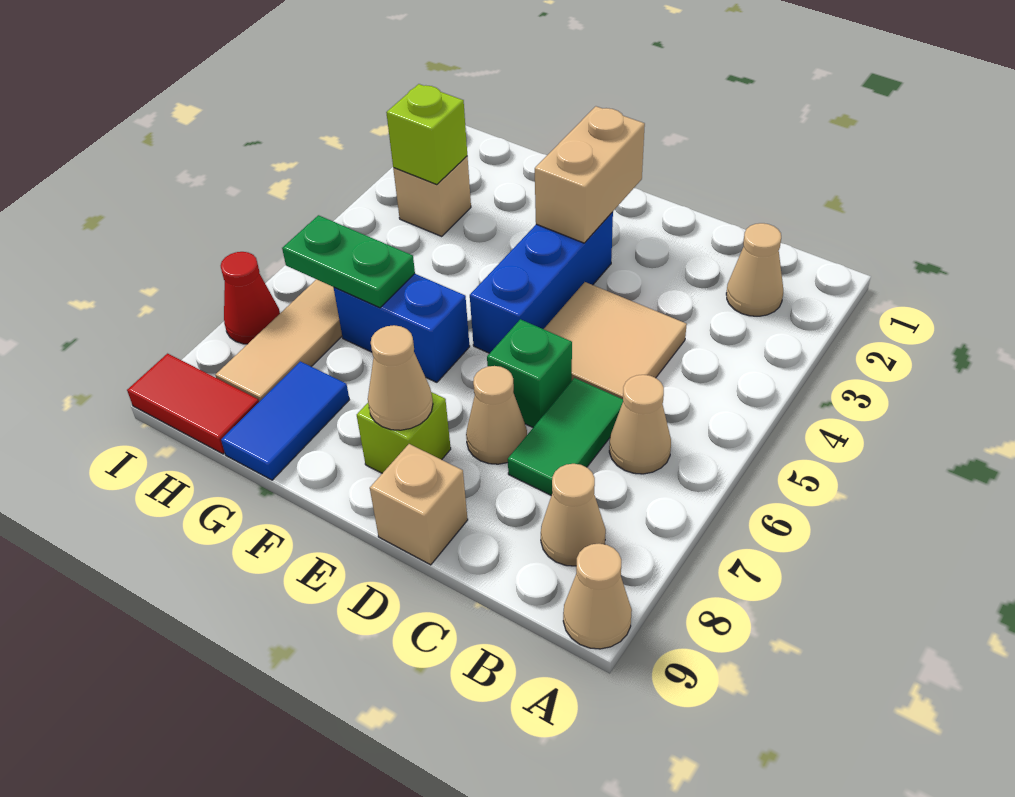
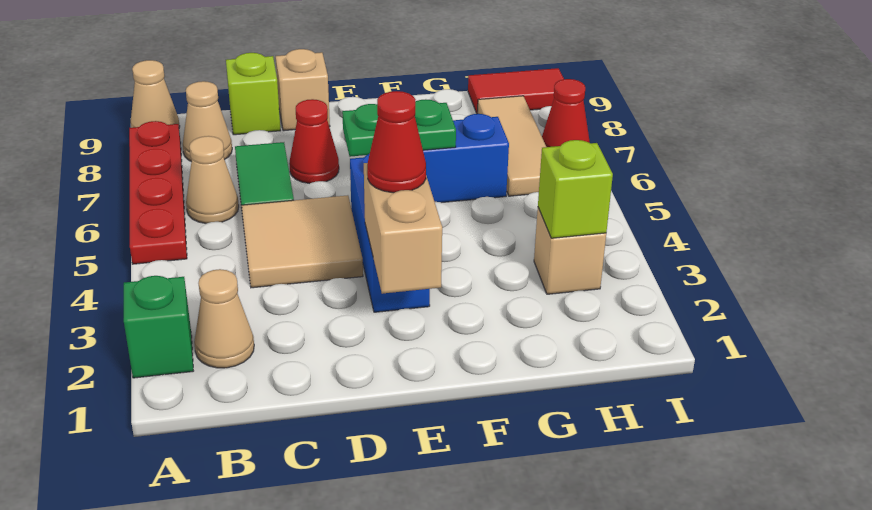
none -> red 1x4 plate [129,121,187,264]
green 1x1 brick [487,319,572,427] -> green 1x1 brick moved to [124,276,193,378]
tan 1x1 cone [466,366,527,464] -> red 1x1 cone [289,99,339,184]
none -> red 1x1 cone [367,91,426,193]
lime 1x1 brick [357,392,451,473] -> lime 1x1 brick moved to [226,53,281,135]
tan 1x1 cone [368,325,433,430] -> none
green 1x2 plate [282,215,415,308] -> green 1x2 plate moved to [342,99,456,157]
blue 1x2 tile [221,361,349,480] -> none

